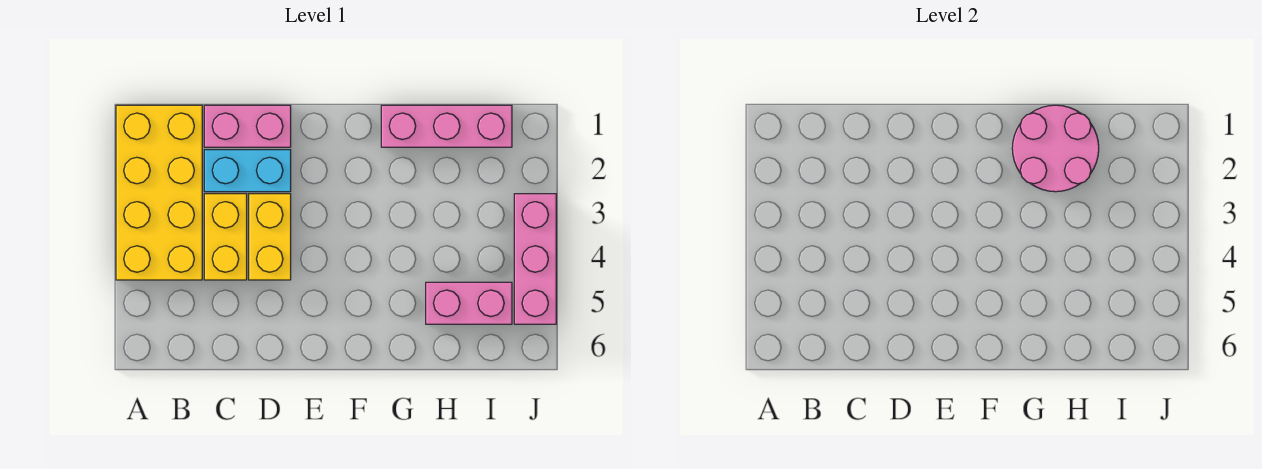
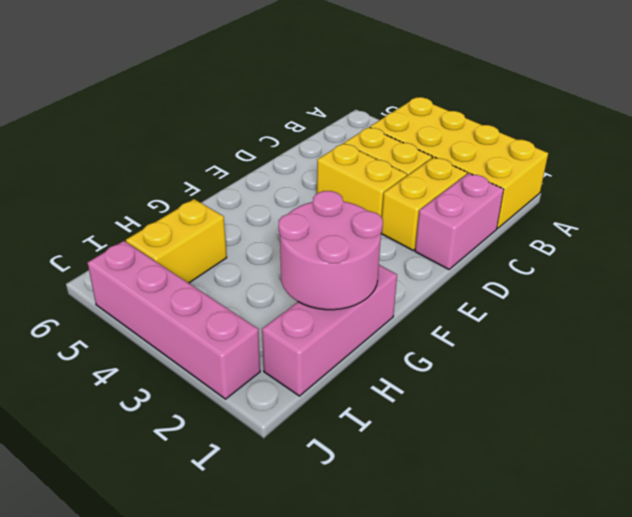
cyan 1x2 brick [204,150,291,192] -> yellow 1x2 brick [381,157,467,250]
pink 1x2 brick [426,282,512,324] -> yellow 1x2 brick [126,199,227,283]
pink 1x3 brick [514,194,556,324] -> pink 1x4 brick [88,241,260,399]

